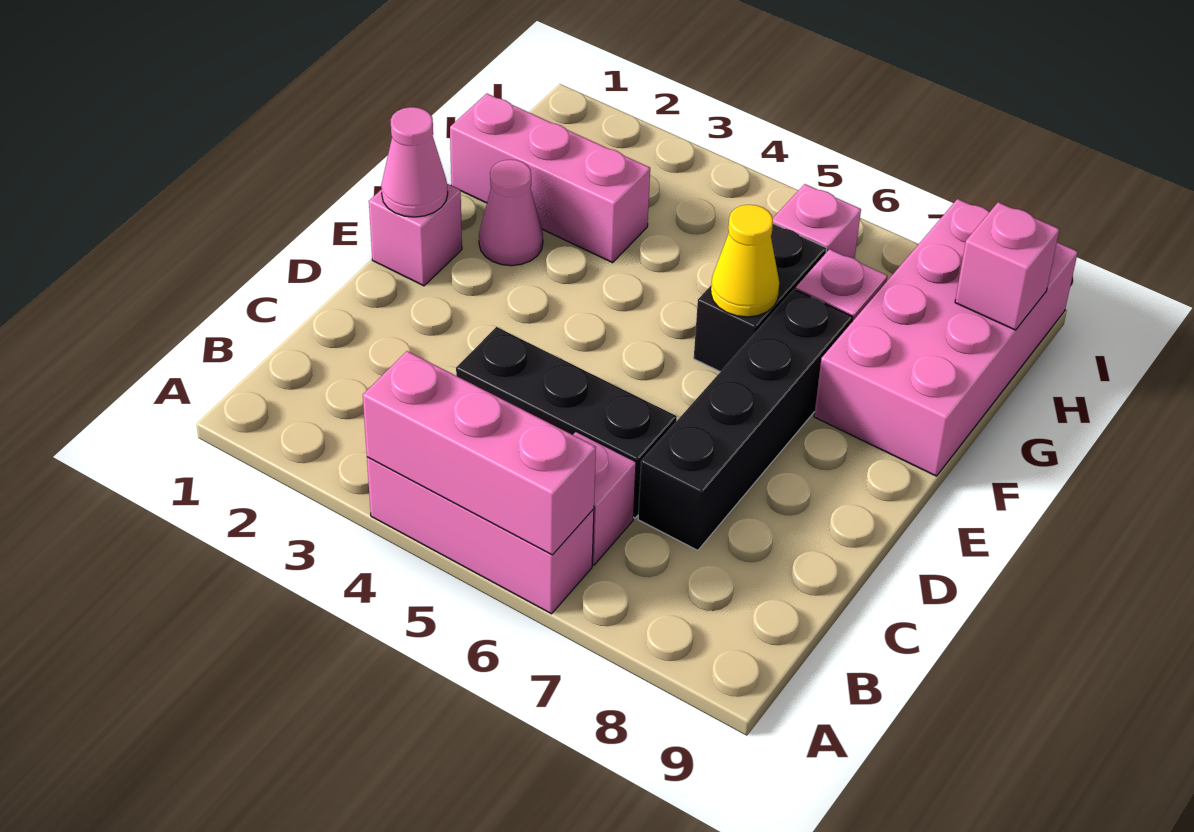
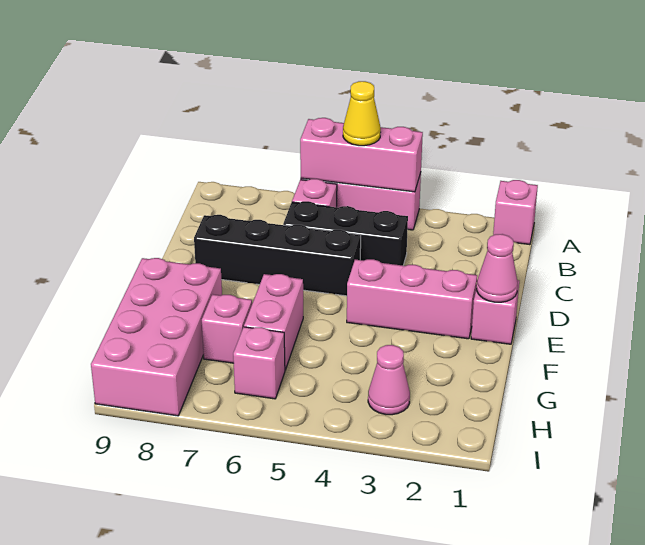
black 1x4 brick [638,289,853,550] -> black 1x4 brick turned to [194,215,361,296]
pink 1x1 cone [479,160,543,266] -> pink 1x1 cone moved to [368,345,410,415]
black 1x2 brick [694,224,827,372] -> pink 1x2 brick [244,274,303,370]
yellow 1x1 cone [711,205,779,317] -> yellow 1x1 cone moved to [343,81,381,146]
pink 1x3 brick [450,94,650,263] -> pink 1x3 brick moved to [347,259,477,339]
pink 1x1 brick [955,202,1059,330] -> pink 1x1 brick moved to [493,180,538,245]

